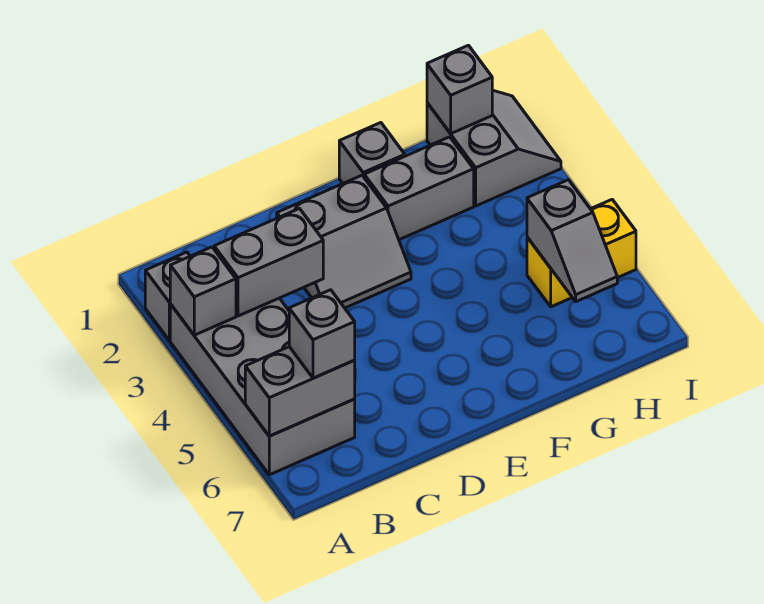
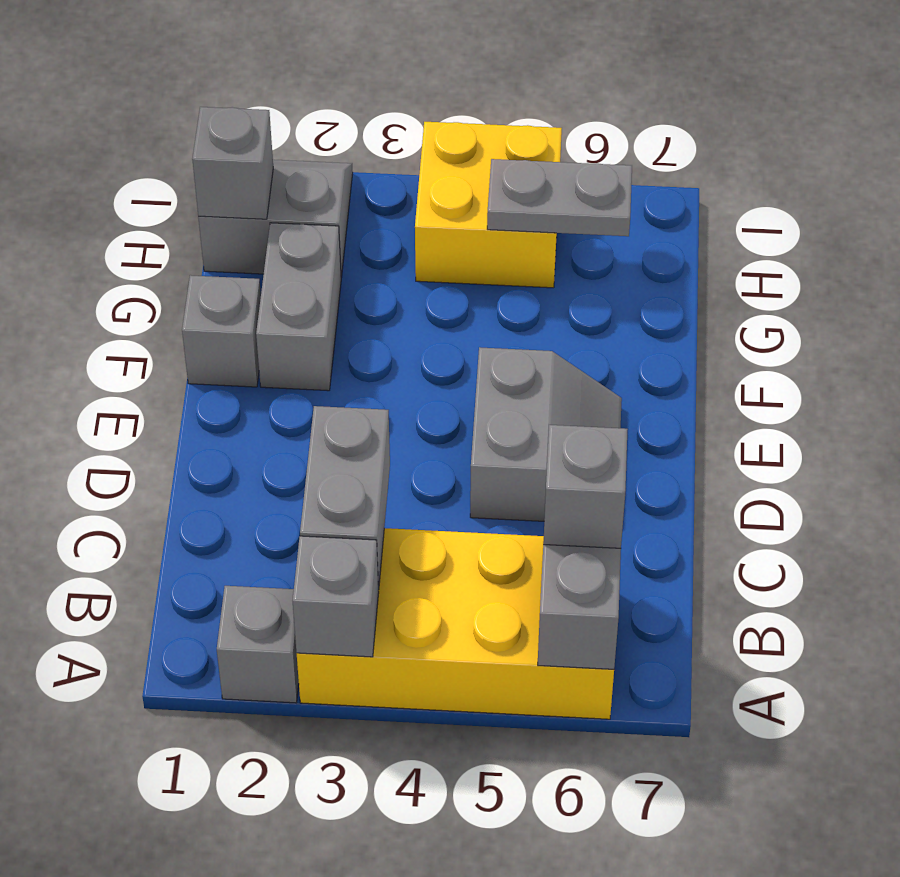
grey 2x4 brick [170,298,355,475] -> yellow 2x4 brick [297,528,614,719]
grey 2x2 slope [277,175,411,308] -> grey 2x2 slope moved to [470,347,622,521]
yellow 1x2 brick [527,200,636,307] -> yellow 2x2 brick [415,122,562,288]
grey 1x2 slope [527,180,617,302] -> grey 1x2 plate [487,159,632,236]

